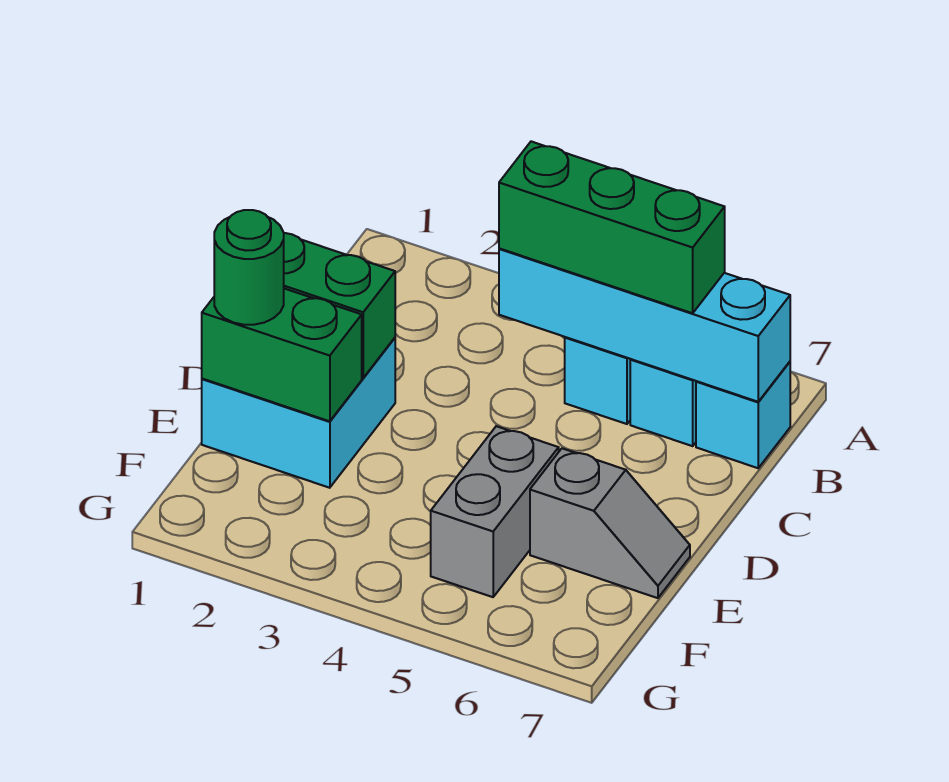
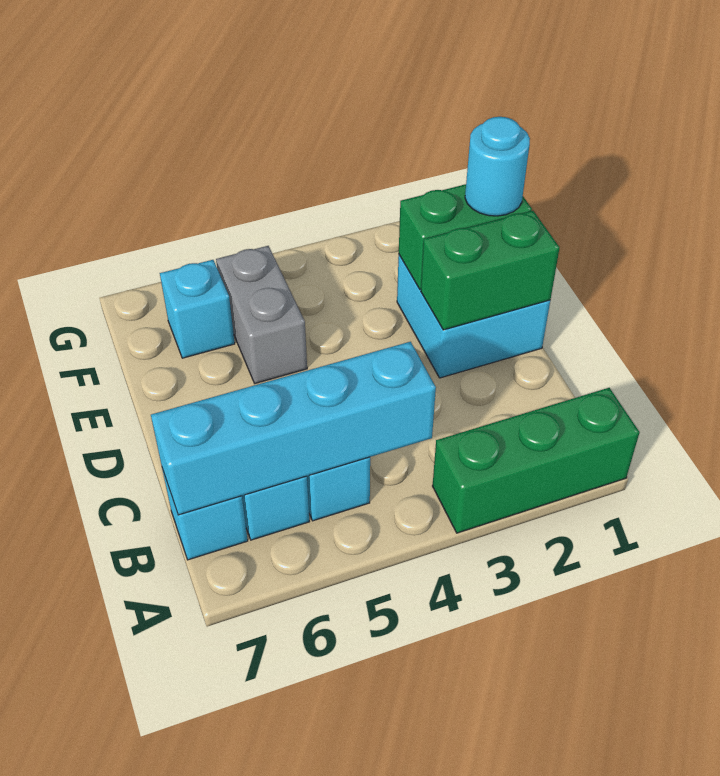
green 1x3 brick [499,141,725,313] -> green 1x3 brick moved to [433,388,639,533]
green 1x1 round brick [214,210,284,325] -> cyan 1x1 round brick [465,117,530,216]
grey 1x2 slope [530,448,690,598] -> none
none -> cyan 1x1 brick [160,260,235,358]

